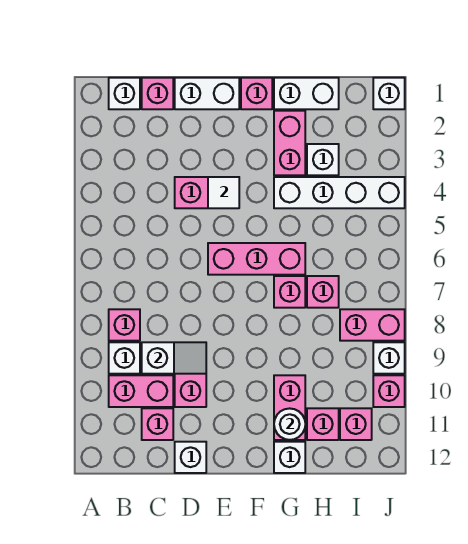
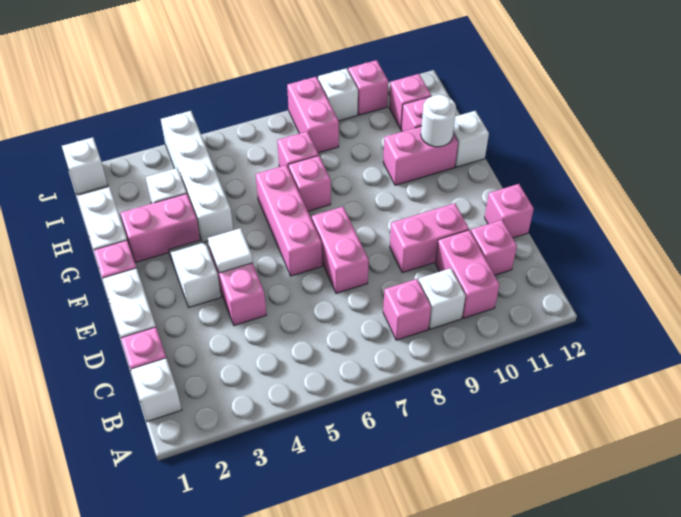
white 1x2 slope [142,342,206,374] -> white 1x2 slope moved to [169,240,221,307]
none -> pink 1x2 brick [312,207,369,293]
white 1x1 brick [175,442,206,473] -> pink 1x1 brick [485,184,534,238]

